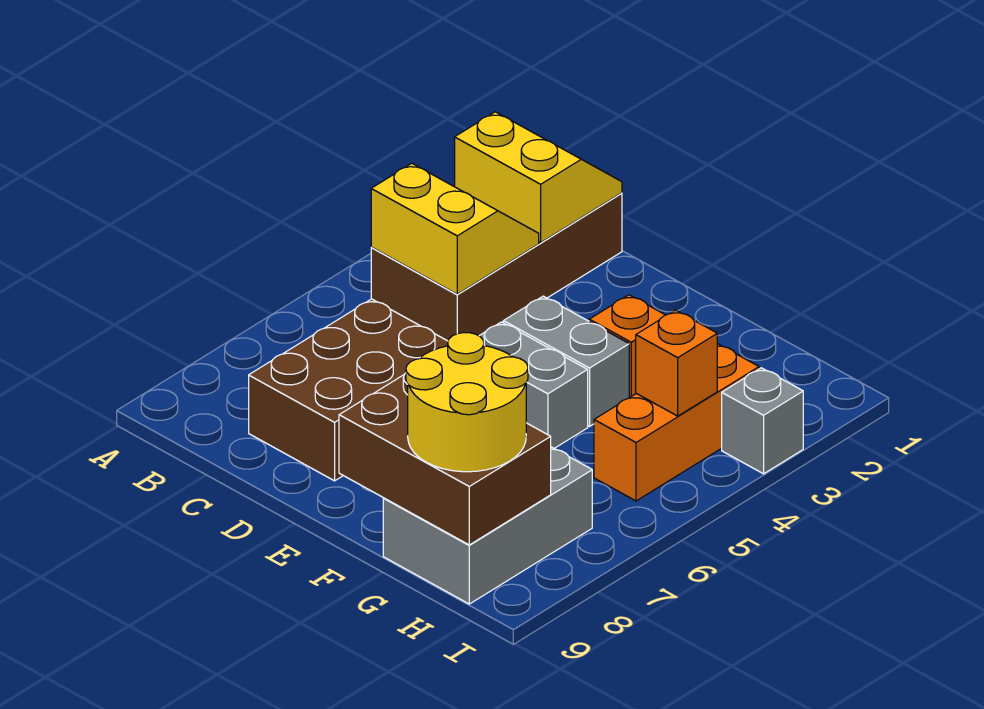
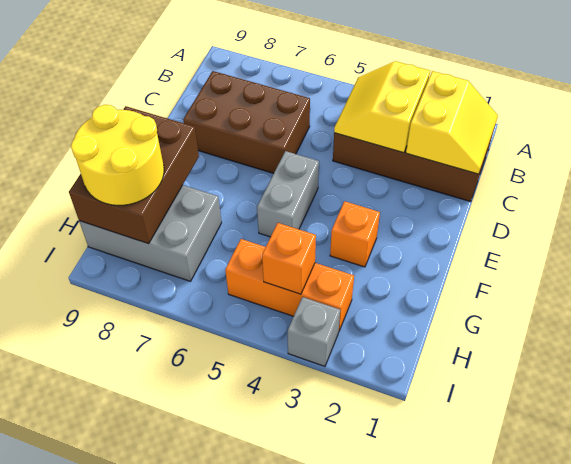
yellow 2x2 slope [371,164,539,294] -> yellow 2x2 slope turned to [334,61,430,153]
grey 1x2 brick [503,296,629,426] -> none

